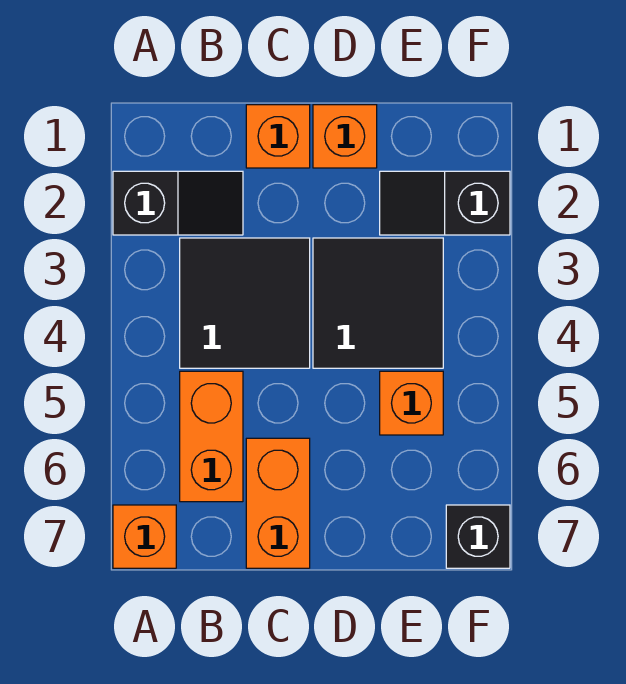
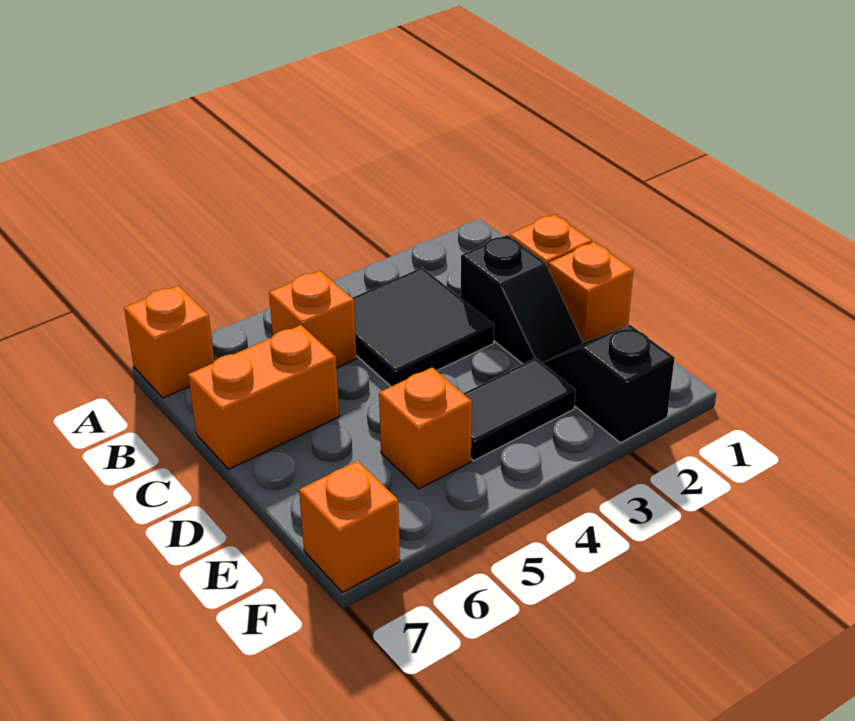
black 1x2 slope [113,171,243,235] -> black 1x2 slope moved to [461,235,582,364]
orange 1x2 brick [180,371,243,502] -> orange 1x1 brick [269,271,356,368]
black 2x2 tile [313,238,443,368] -> black 1x2 tile [463,358,576,461]
black 1x1 brick [446,505,510,568] -> orange 1x1 brick [299,461,400,592]

